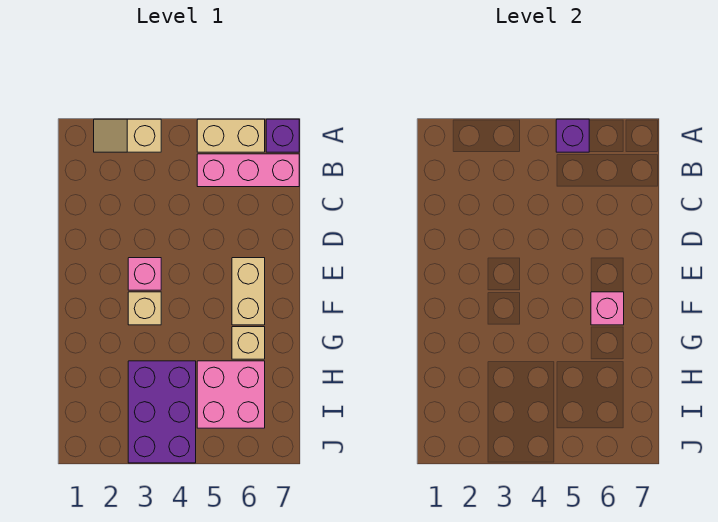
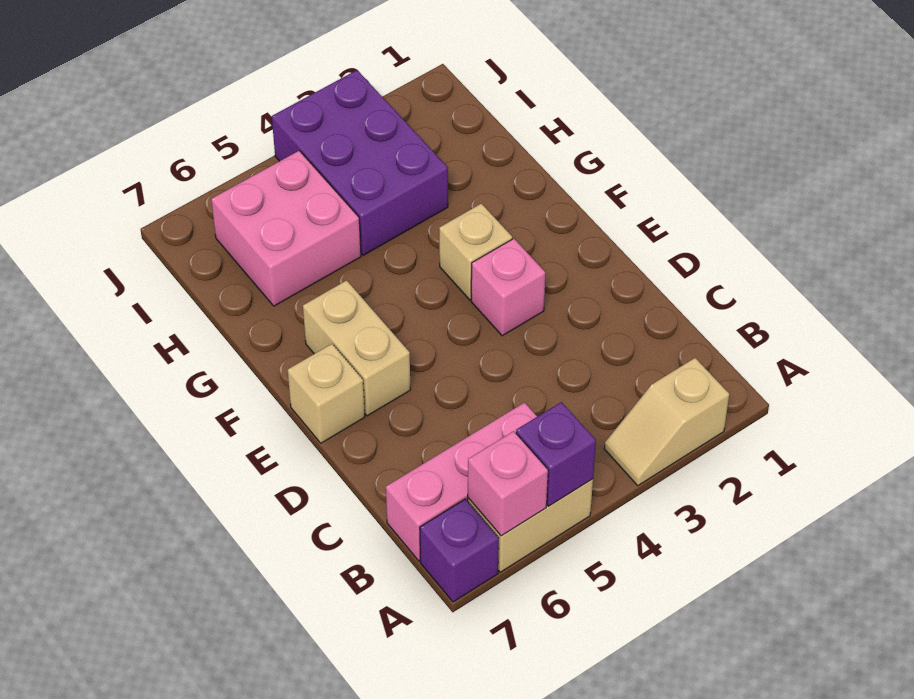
tan 1x2 slope [94,119,161,152] -> tan 1x2 slope turned to [604,358,729,485]
pink 1x1 brick [591,292,624,325] -> pink 1x1 brick moved to [468,431,548,536]
tan 1x1 brick [232,327,265,359] -> tan 1x1 brick moved to [288,344,365,443]

